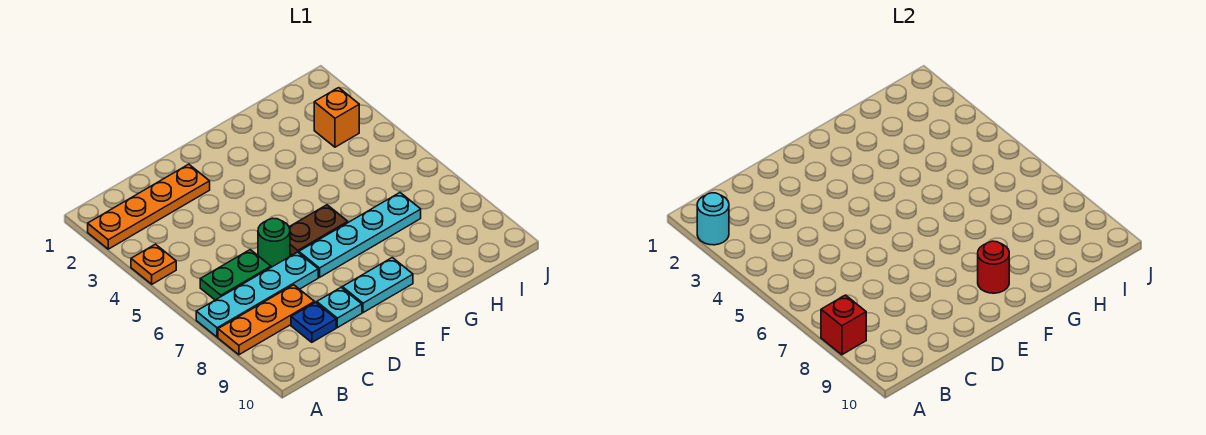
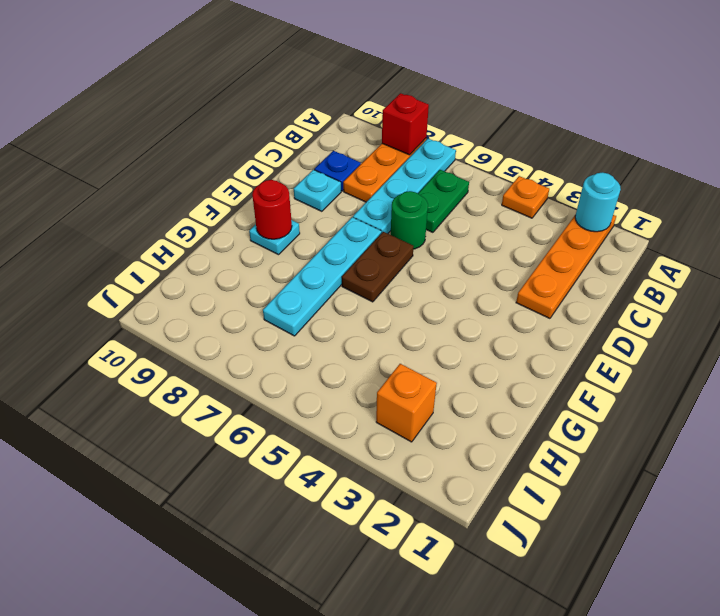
cyan 1x2 plate [342,258,413,313] -> cyan 1x1 plate [249,220,300,255]

